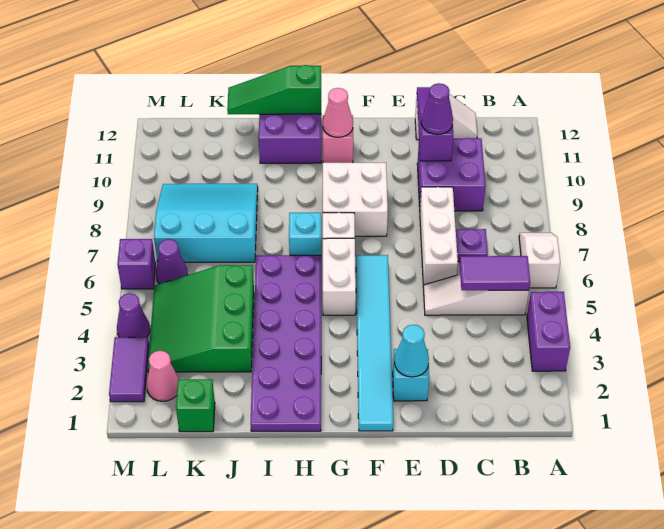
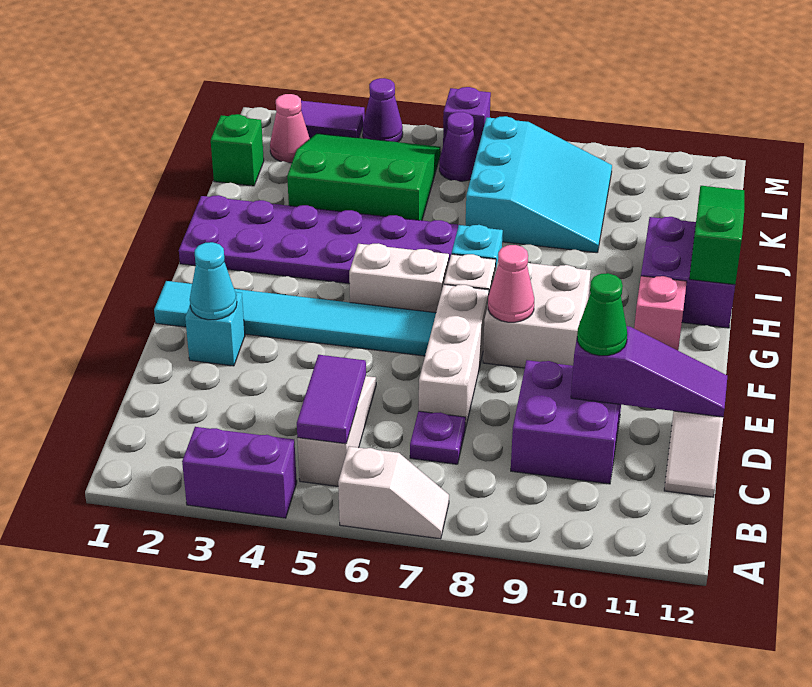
white 1x3 brick [420,187,458,288] -> white 1x3 brick turned to [419,284,489,429]
purple 1x1 cone [421,83,453,135] -> green 1x1 cone [577,273,627,356]
pink 1x1 cone [323,88,353,137] -> pink 1x1 cone moved to [488,245,534,322]

